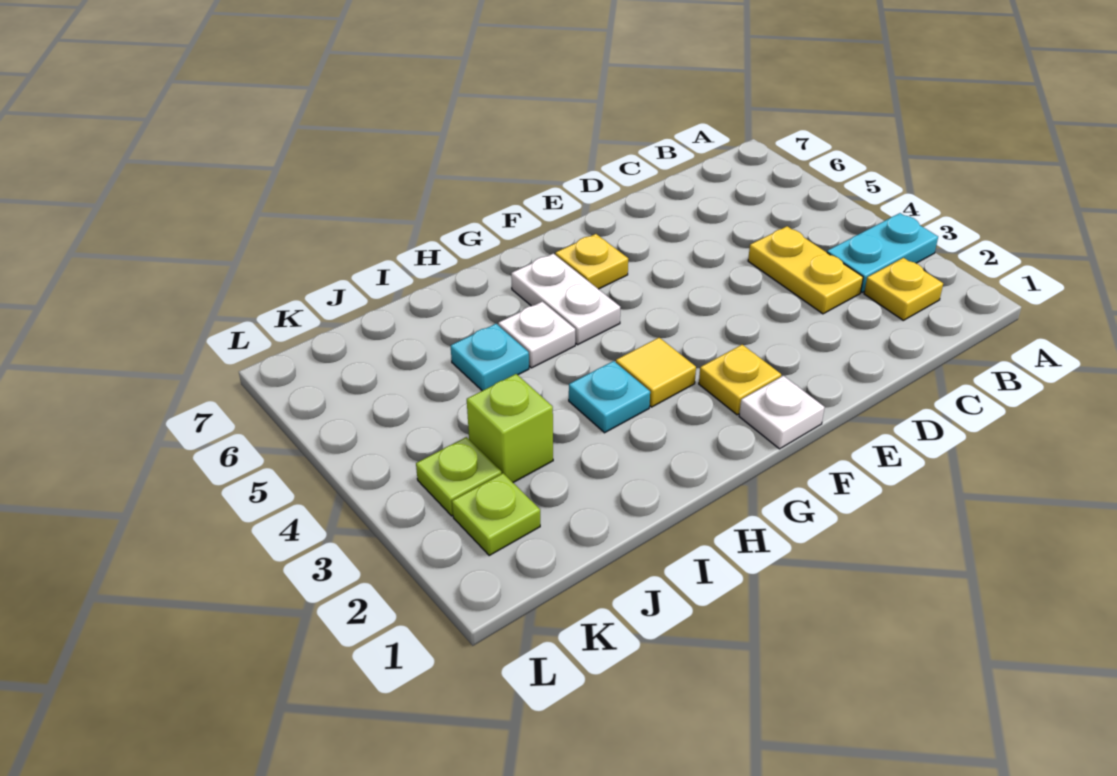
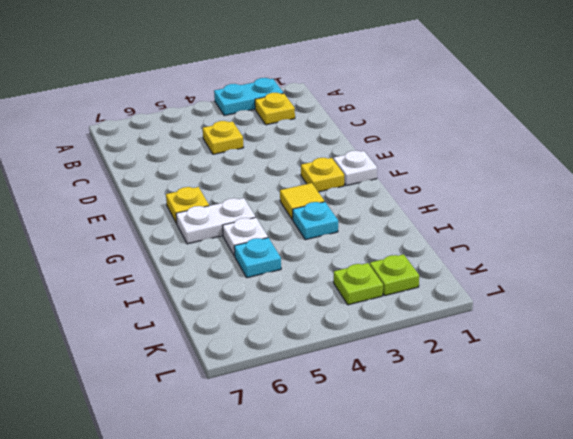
cyan 1x2 plate [827,213,938,293] -> cyan 1x2 plate turned to [214,78,283,116]
yellow 1x2 plate [748,226,863,314] -> yellow 1x1 plate [203,121,244,154]
lime 1x1 brick [467,374,553,482] -> none

